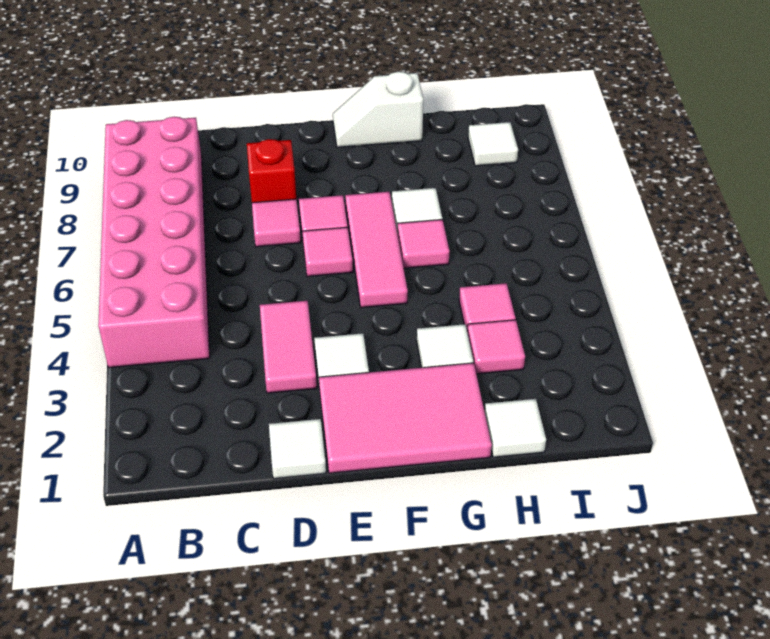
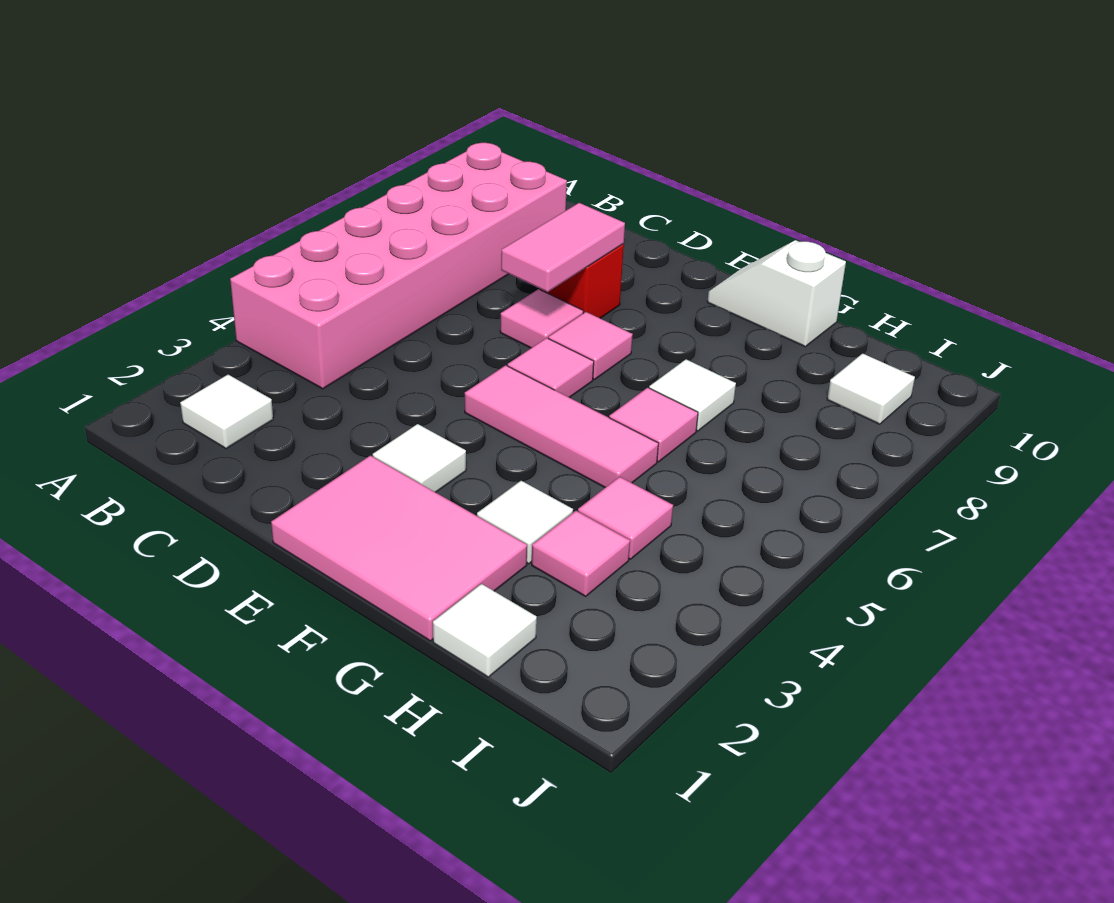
white 1x1 tile [269,419,326,479] -> white 1x1 tile moved to [180,375,273,449]
pink 1x2 tile [260,301,317,393] -> pink 1x2 tile moved to [501,203,625,292]
pink 1x3 tile [345,192,408,307] -> pink 1x3 tile turned to [465,365,658,487]

